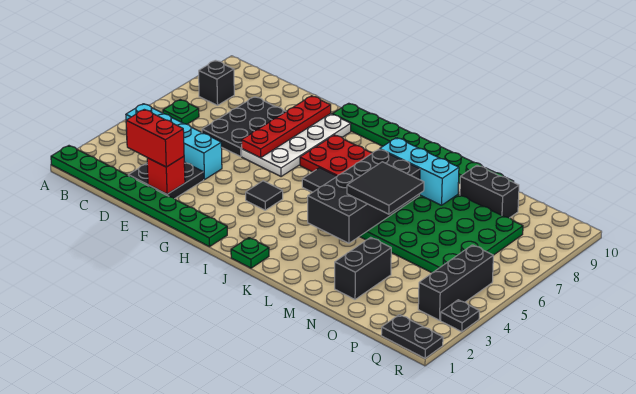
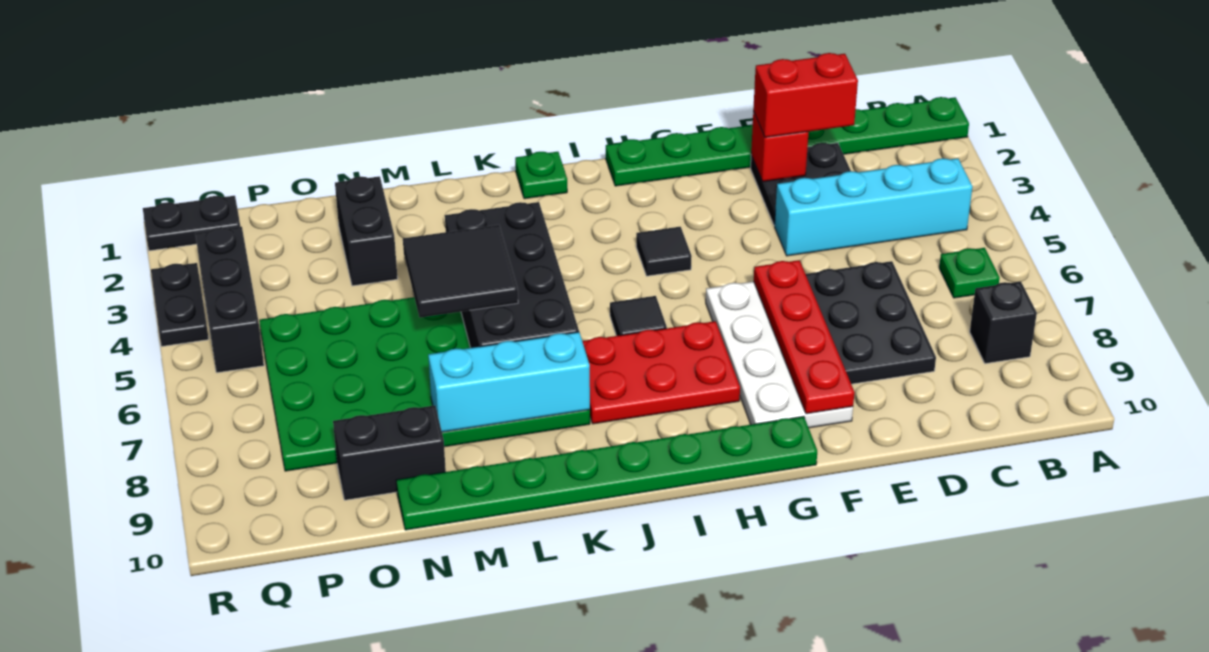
black 1x1 plate [441,300,479,332] -> black 1x2 plate [151,263,209,346]

